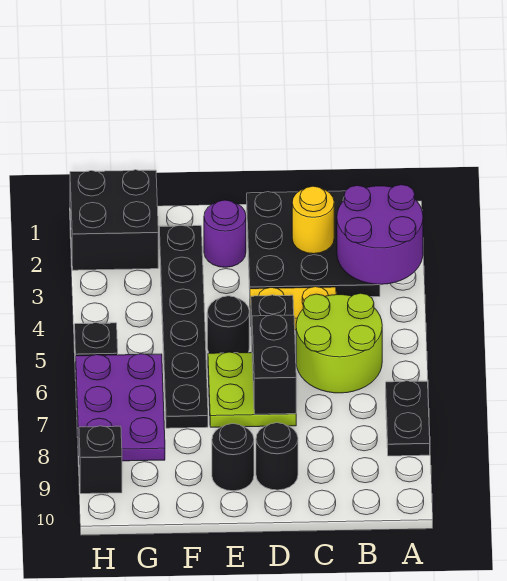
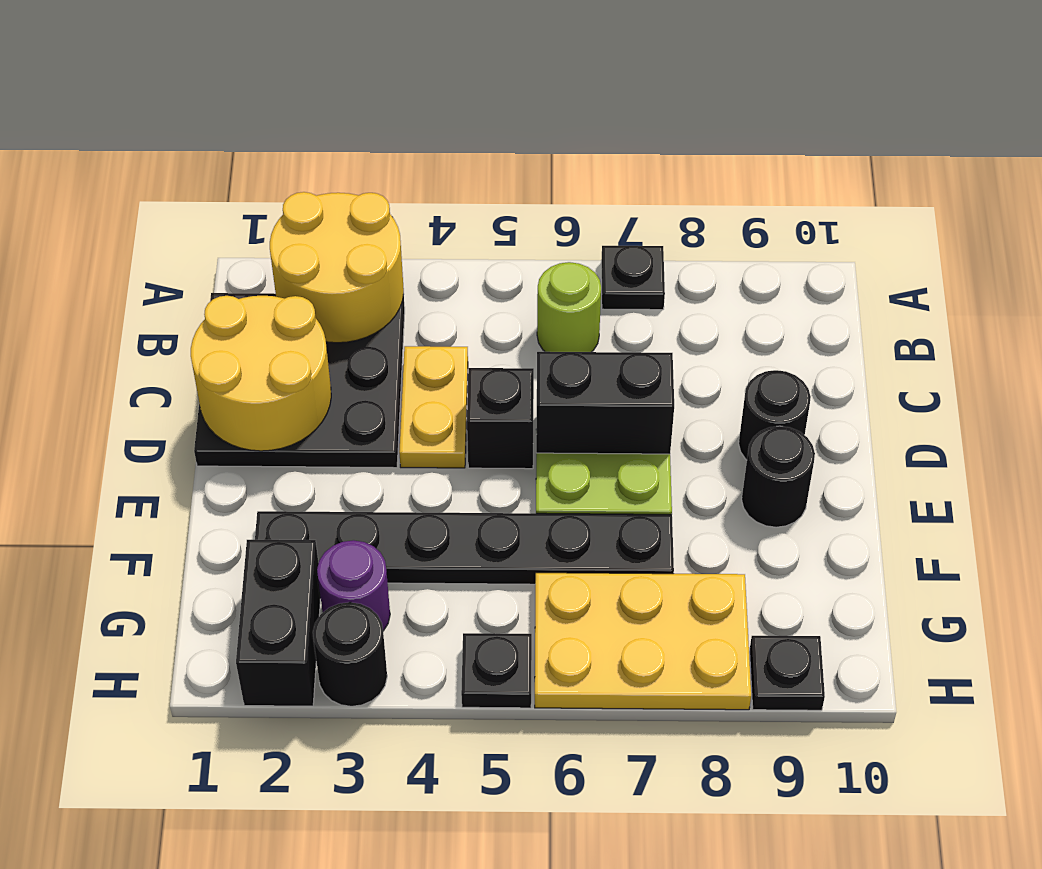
purple 2x2 round brick [337,185,423,284] -> yellow 2x2 round brick [270,192,404,343]
black 1x2 plate [386,381,430,456] -> black 1x1 plate [601,246,665,310]
lime 2x2 round brick [296,293,382,393] -> lime 1x1 round brick [537,262,601,352]
yellow 1x1 round brick [292,186,334,254] -> yellow 2x2 round brick [191,296,331,451]
purple 1x1 round brick [204,200,246,267] -> purple 1x1 round brick moved to [317,540,390,631]
black 1x1 round brick [207,296,249,353] -> black 1x1 round brick moved to [313,602,387,706]
black 2x2 brick [70,170,158,270] -> black 1x2 brick [236,540,321,706]
purple 2x3 plate [76,354,165,461] -> yellow 2x3 plate [535,573,751,710]
black 1x1 brick [79,426,122,494] -> black 1x1 plate [750,636,825,710]

